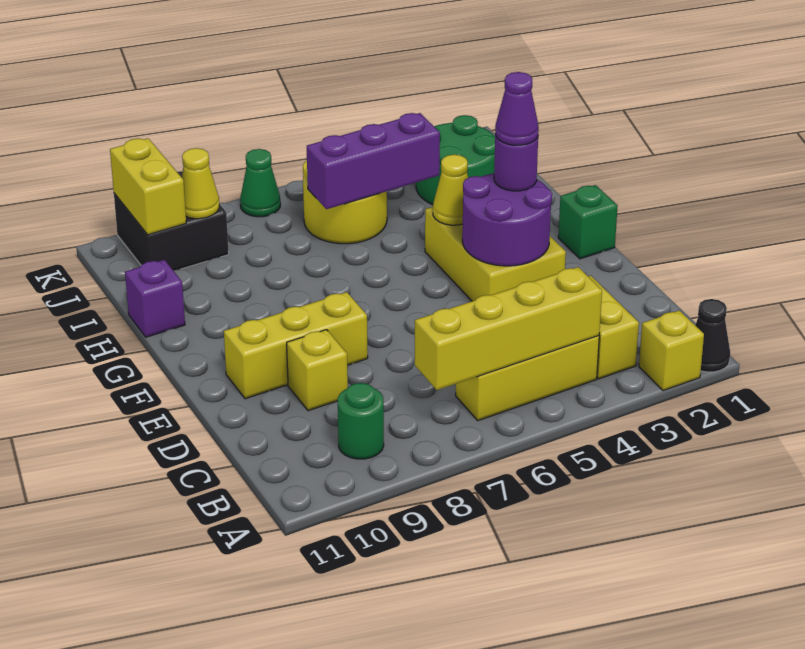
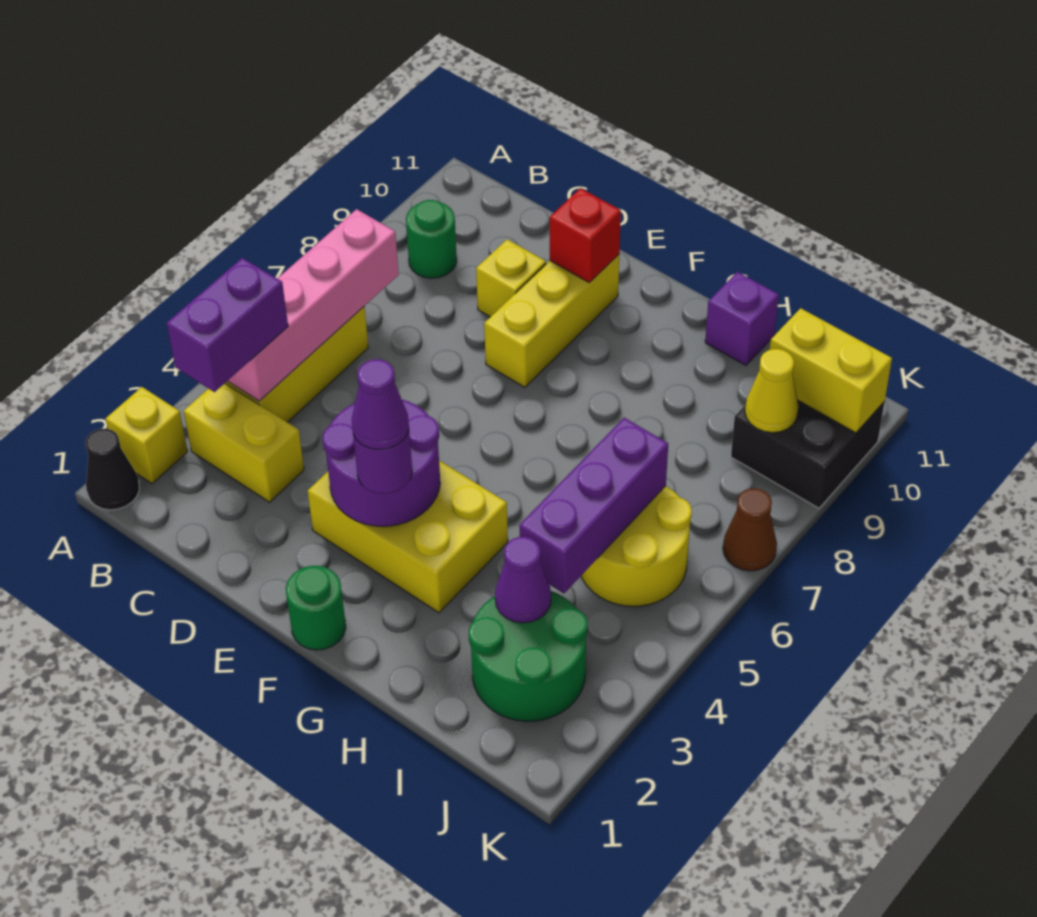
none -> purple 1x2 brick [167,258,288,392]
yellow 1x4 brick [415,267,602,390] -> pink 1x4 brick [228,209,399,401]
none -> red 1x1 brick [550,188,621,282]
green 1x1 brick [558,185,618,259] -> green 1x1 round brick [286,566,346,650]
yellow 1x1 cone [433,155,468,225] -> none
none -> purple 1x1 cone [495,537,551,623]
green 1x1 cone [240,149,280,217] -> brown 1x1 cone [723,488,777,571]

